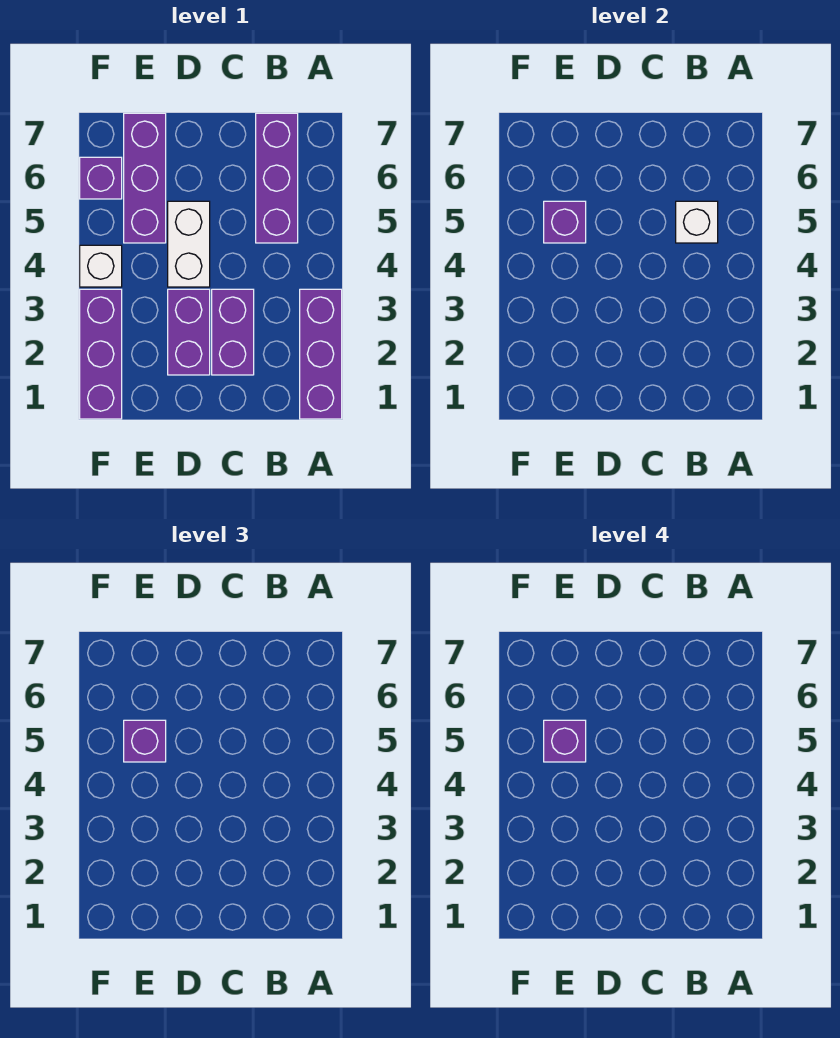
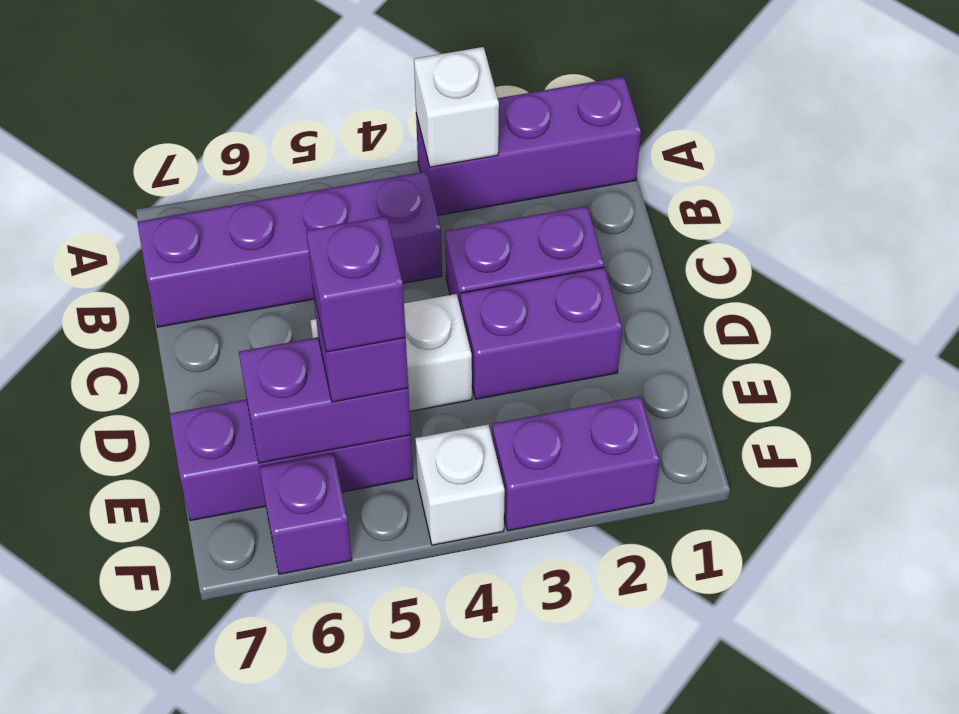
purple 1x3 brick [256,113,298,243] -> purple 1x4 brick [137,171,442,327]
white 1x1 brick [676,201,718,243] -> white 1x1 brick moved to [414,47,499,167]
purple 1x1 brick [544,201,586,243] -> purple 1x2 brick [239,337,411,463]
purple 1x3 brick [80,289,122,419] -> purple 1x2 brick [492,396,660,531]

